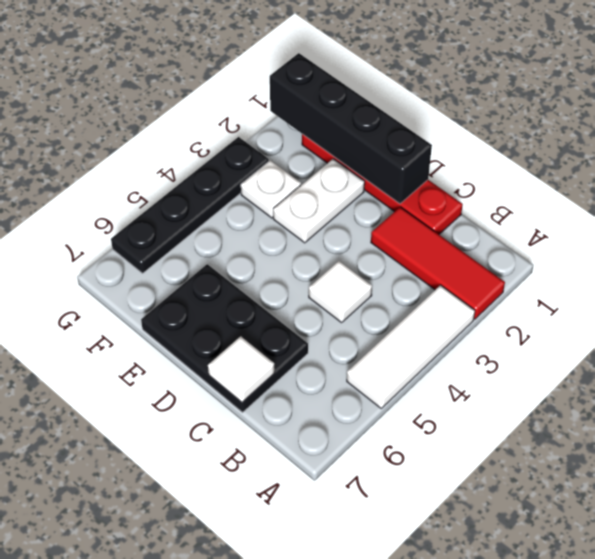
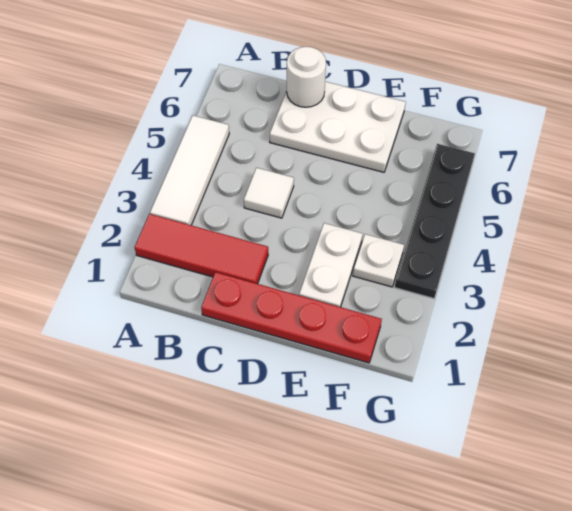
black 2x3 plate [141,264,308,412] -> white 2x3 plate [270,82,406,172]
white 1x1 tile [208,336,275,402] -> white 1x1 round brick [287,47,326,107]
black 1x4 brick [270,53,432,204] -> none

